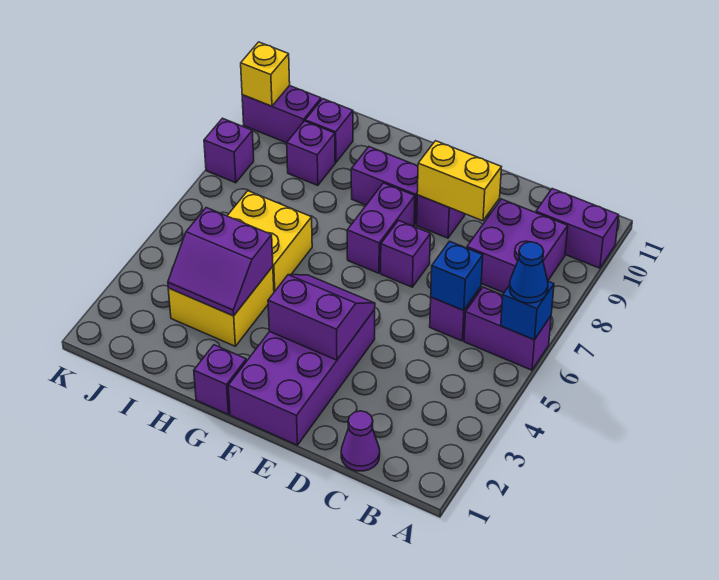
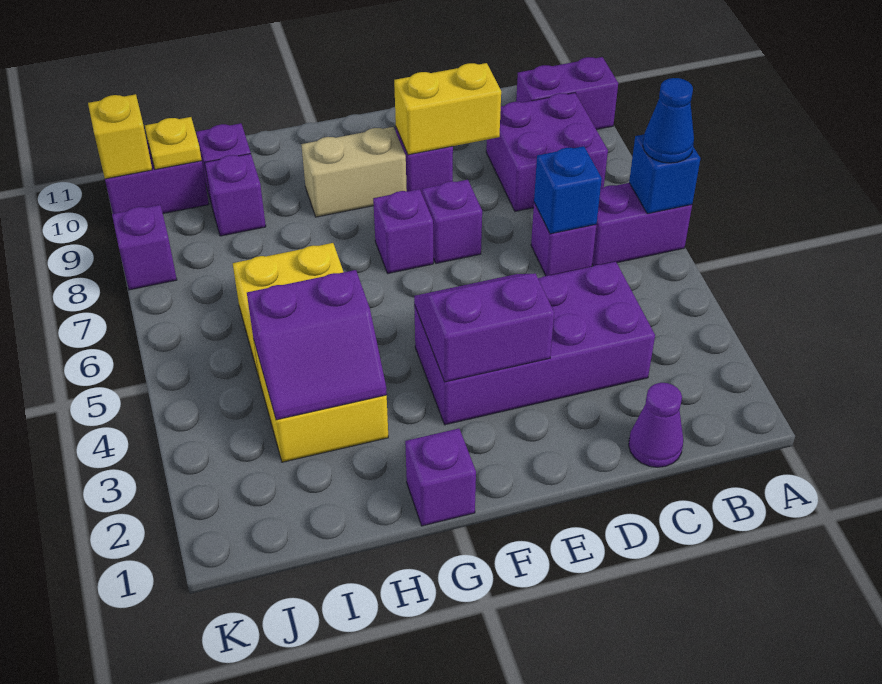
purple 2x4 brick [228,310,375,445] -> purple 2x4 brick turned to [414,262,655,425]
purple 1x2 brick [347,183,415,273] -> purple 1x1 brick [373,189,433,273]
purple 1x2 brick [351,147,418,225] -> tan 1x2 brick [301,127,407,217]
none -> yellow 1x1 plate [145,117,202,169]

